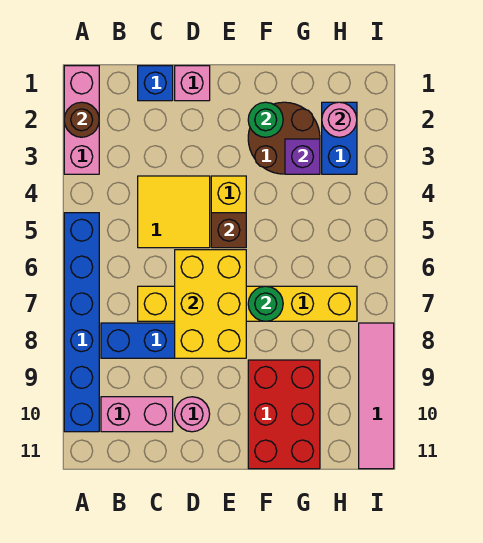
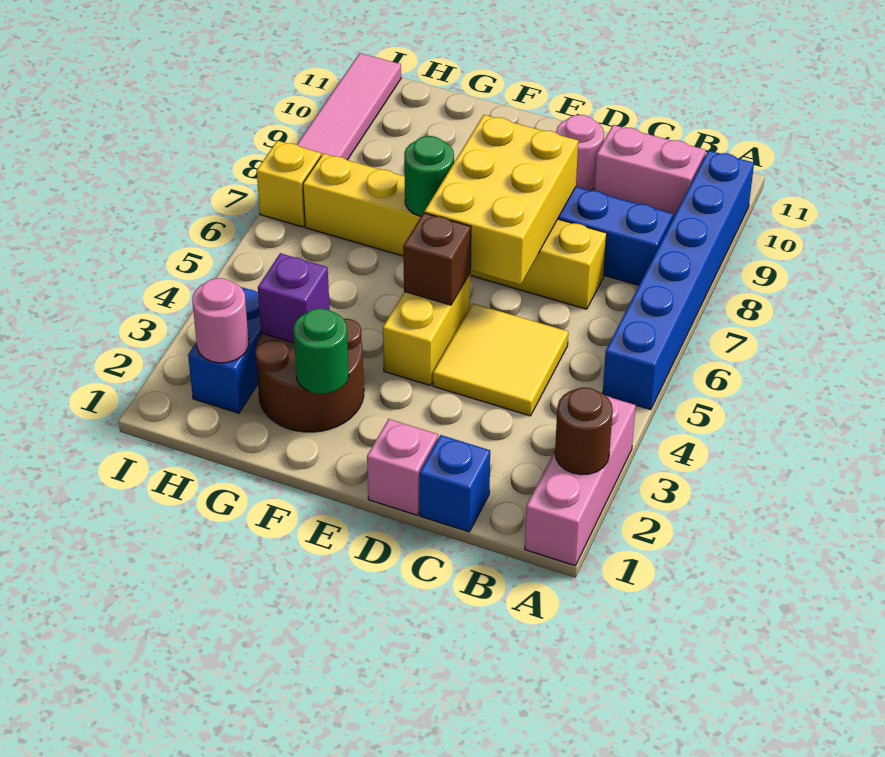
red 2x3 brick [248,360,320,469] -> none
none -> yellow 1x1 brick [257,141,321,227]

